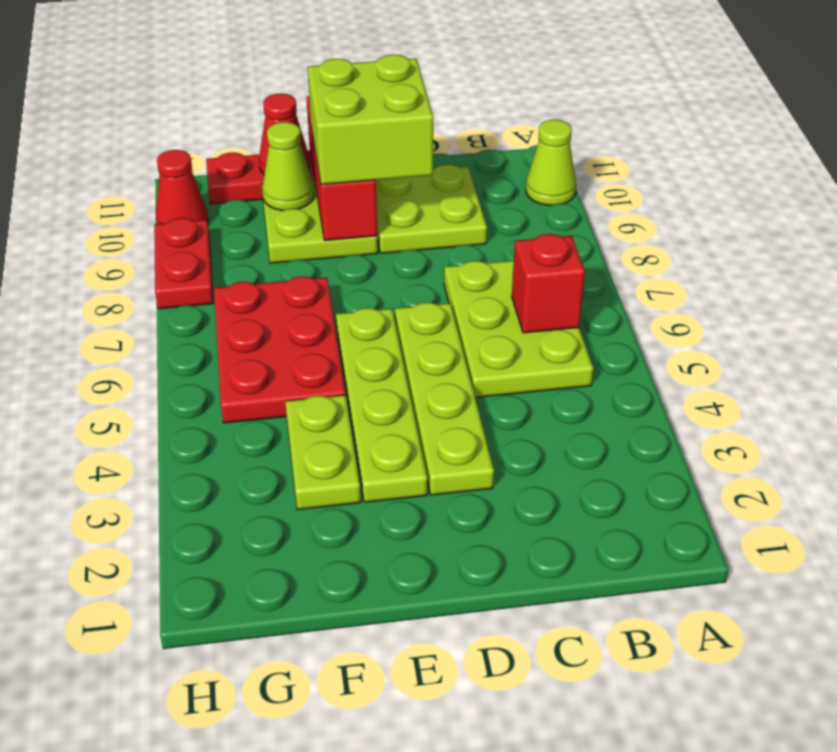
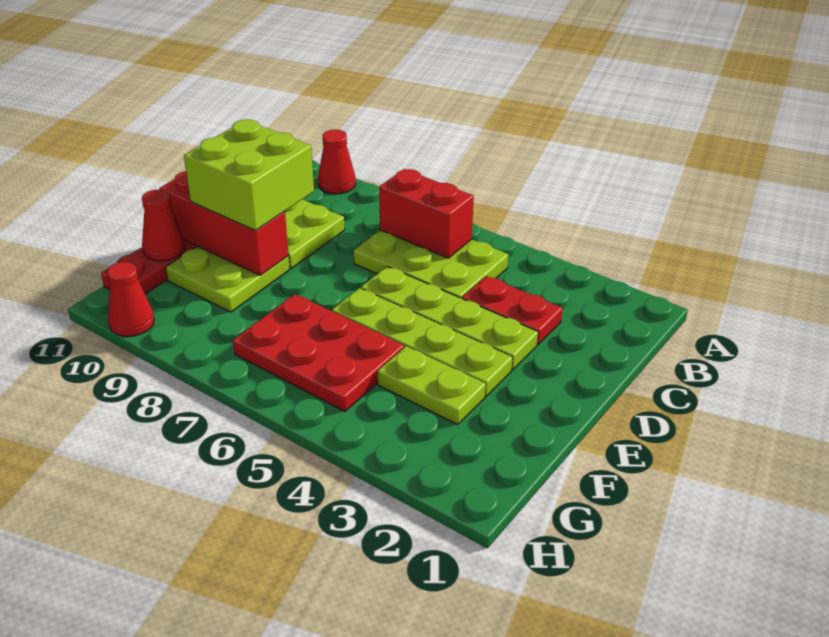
lime 1x1 cone [526,120,576,205] -> red 1x1 cone [318,130,356,194]
red 1x1 brick [512,234,585,333] -> red 1x2 brick [379,169,474,258]
lime 1x1 cone [262,122,314,211] -> none
red 1x2 plate [154,218,213,309] -> red 1x2 plate moved to [462,276,562,344]

